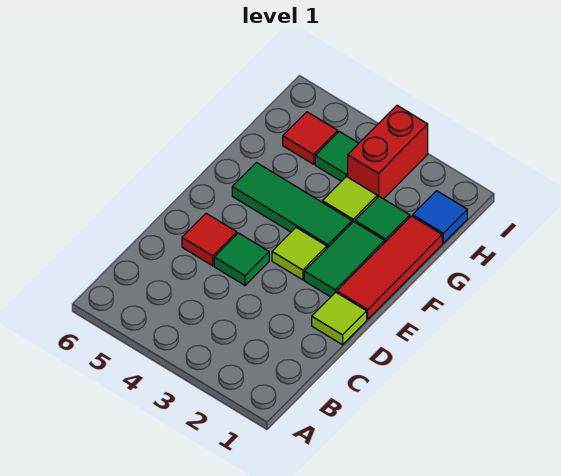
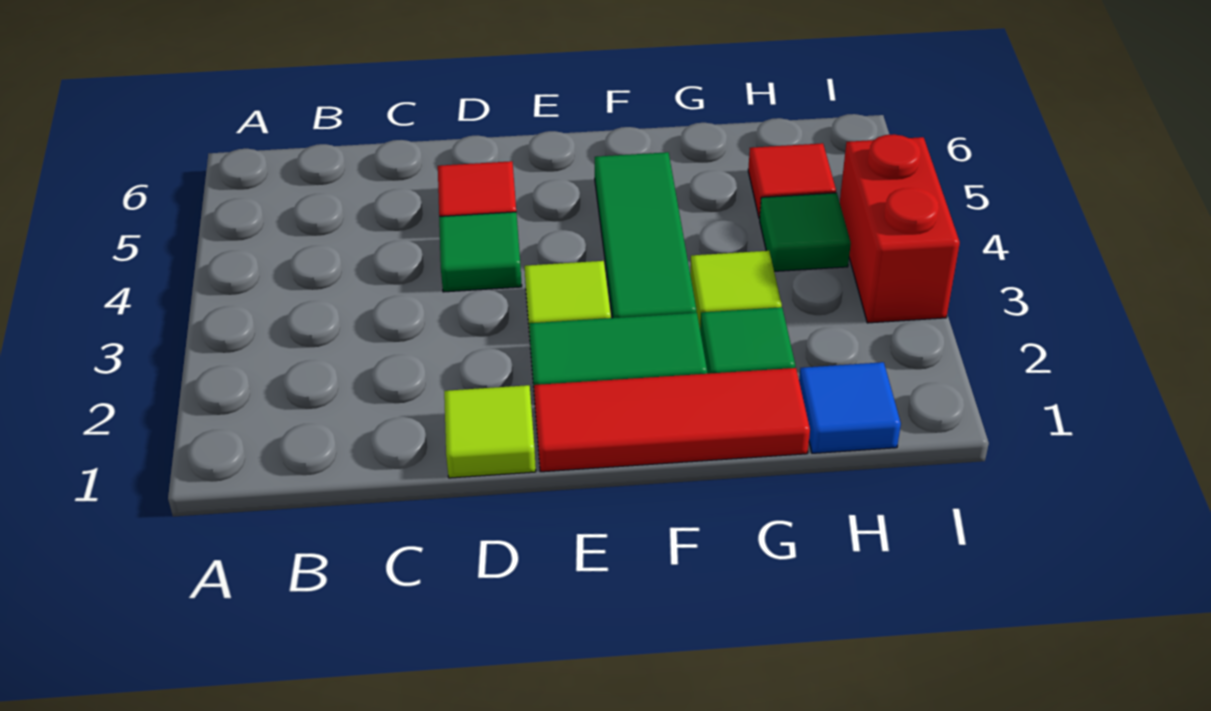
red 1x2 brick [348,106,428,199] -> red 1x2 brick turned to [840,134,960,323]

